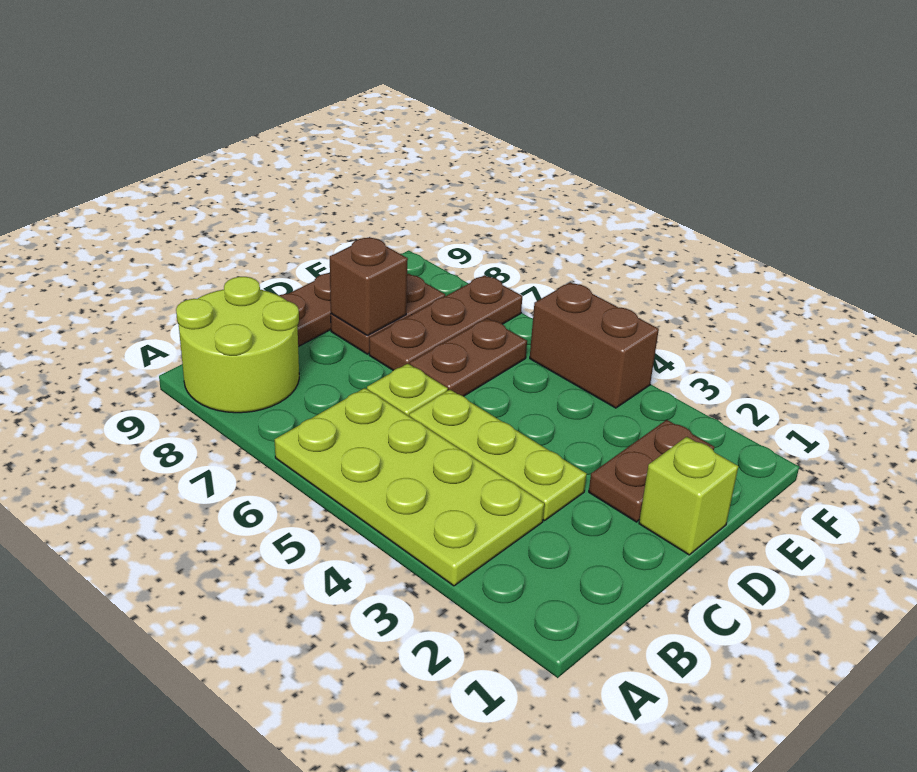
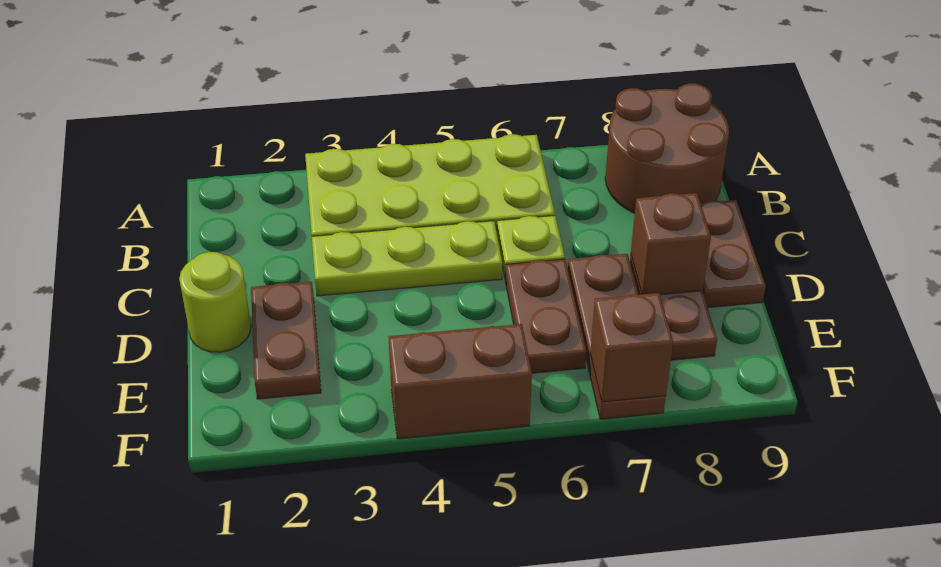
lime 2x2 round brick [176,277,299,413] -> brown 2x2 round brick [605,84,729,213]
lime 1x1 brick [639,437,738,555] -> lime 1x1 round brick [179,252,251,352]
none -> brown 1x1 brick [590,293,673,402]

